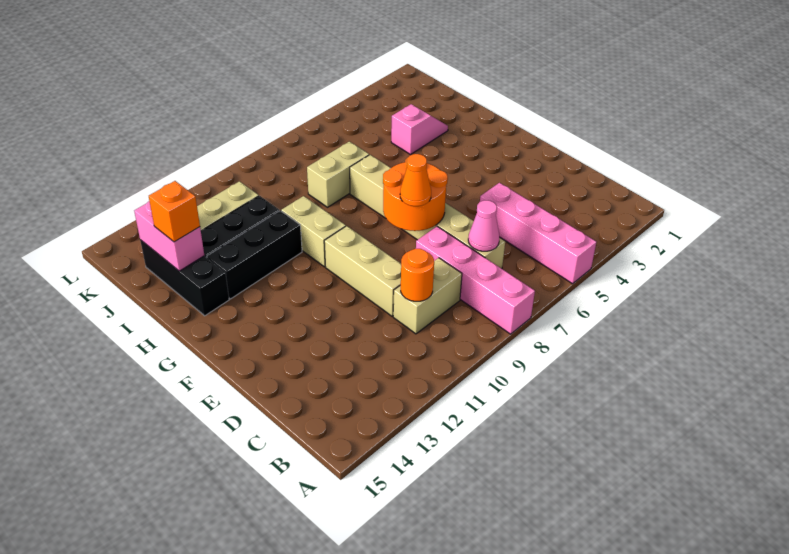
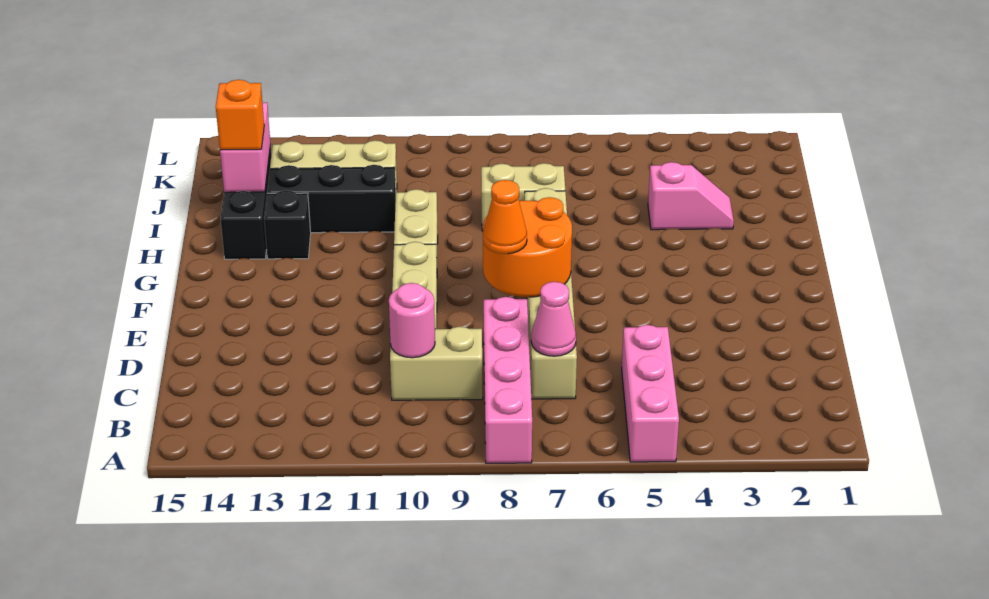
pink 1x4 brick [480,183,596,284] -> pink 1x3 brick [622,325,679,462]
orange 1x1 round brick [401,249,434,301] -> pink 1x1 round brick [389,283,435,358]
black 1x3 brick [207,211,302,299] -> black 1x1 brick [264,190,311,259]

